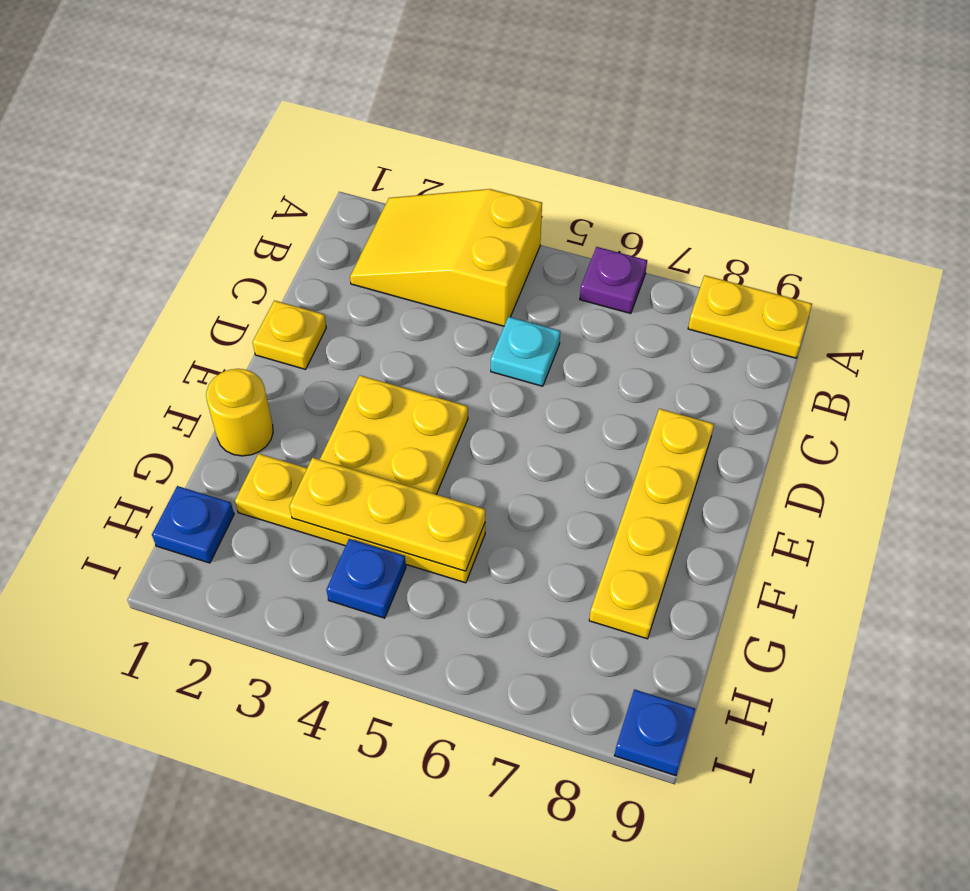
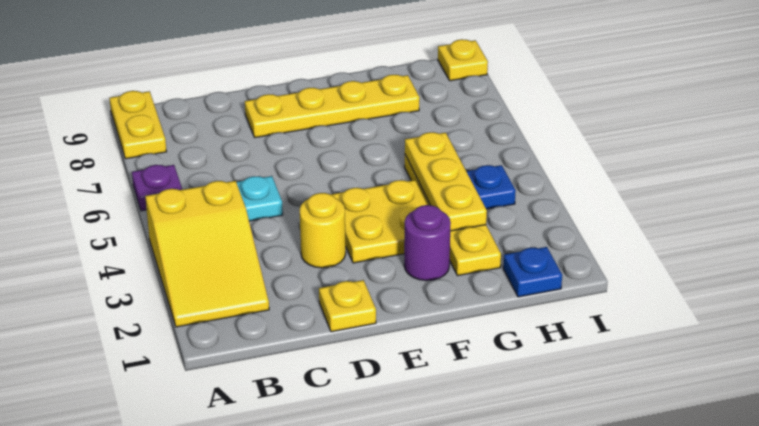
yellow 1x1 round brick [206,369,273,456] -> yellow 1x1 round brick moved to [300,193,346,268]
none -> purple 1x1 round brick [404,205,451,281]
blue 1x1 plate [614,689,695,776] -> yellow 1x1 plate [438,39,488,81]

